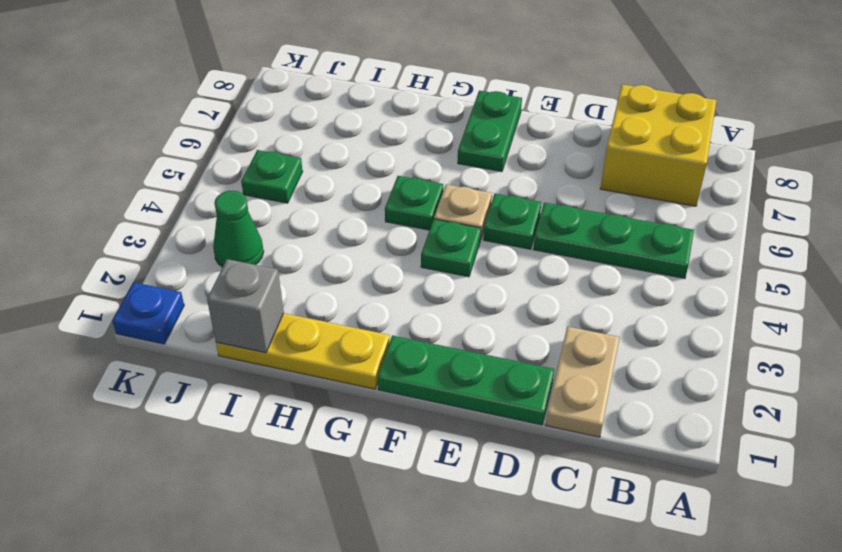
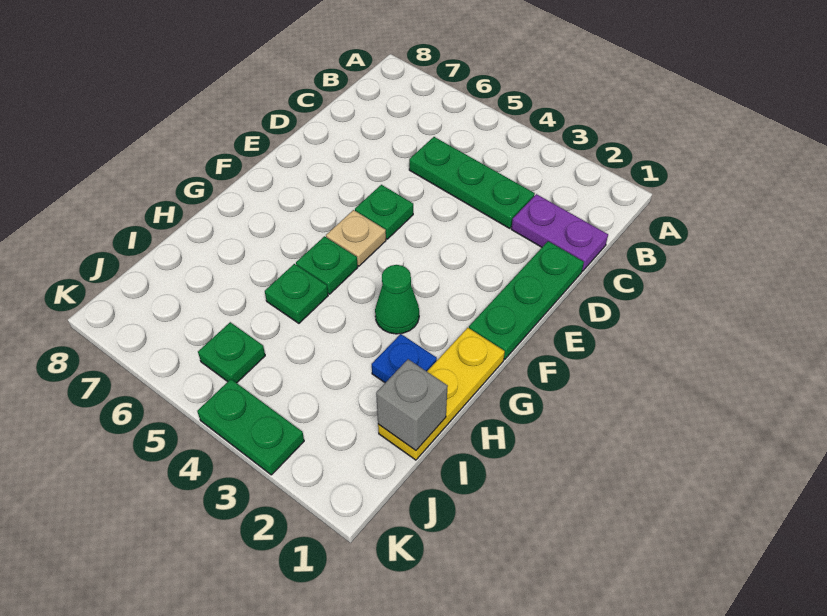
green 1x3 plate [533,202,694,279] -> green 1x3 plate turned to [409,137,535,228]
yellow 2x2 brick [600,84,716,206] -> none
tan 1x2 plate [545,327,620,437] -> purple 1x2 plate [511,194,608,271]
green 1x1 plate [421,219,481,277] -> green 1x1 plate moved to [265,264,328,323]
green 1x2 plate [458,91,522,172] -> green 1x2 plate moved to [197,379,304,475]
green 1x1 cone [213,191,264,267] -> green 1x1 cone moved to [375,265,419,334]
blue 1x1 plate [112,282,184,344] -> blue 1x1 plate moved to [372,334,437,383]

